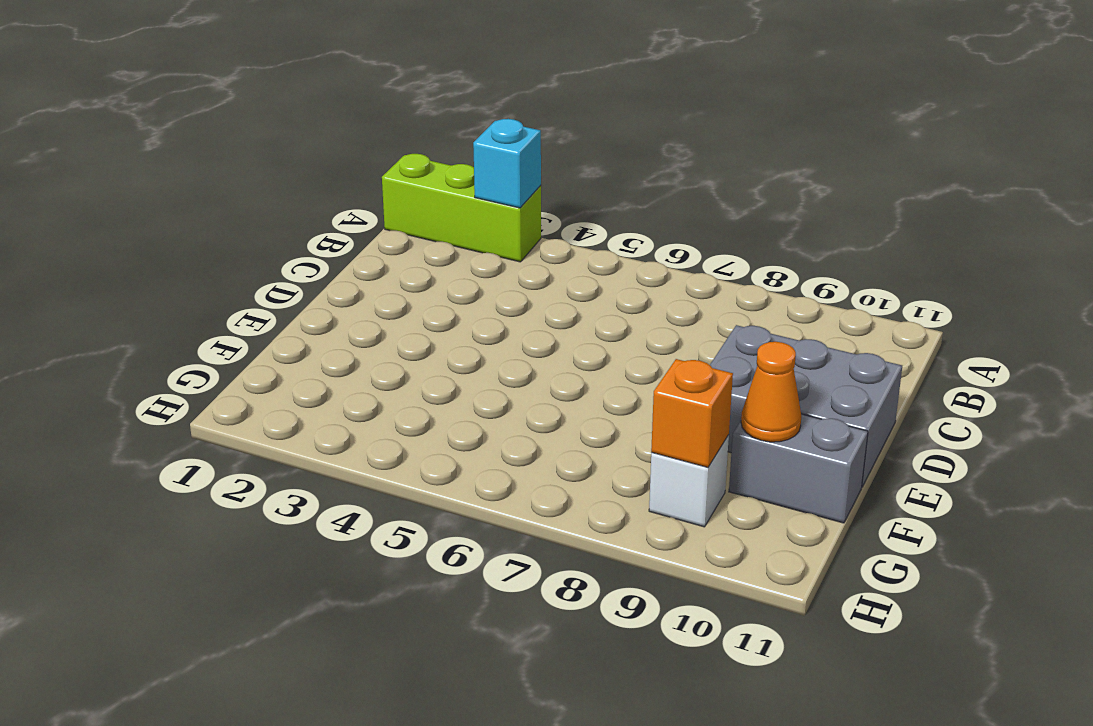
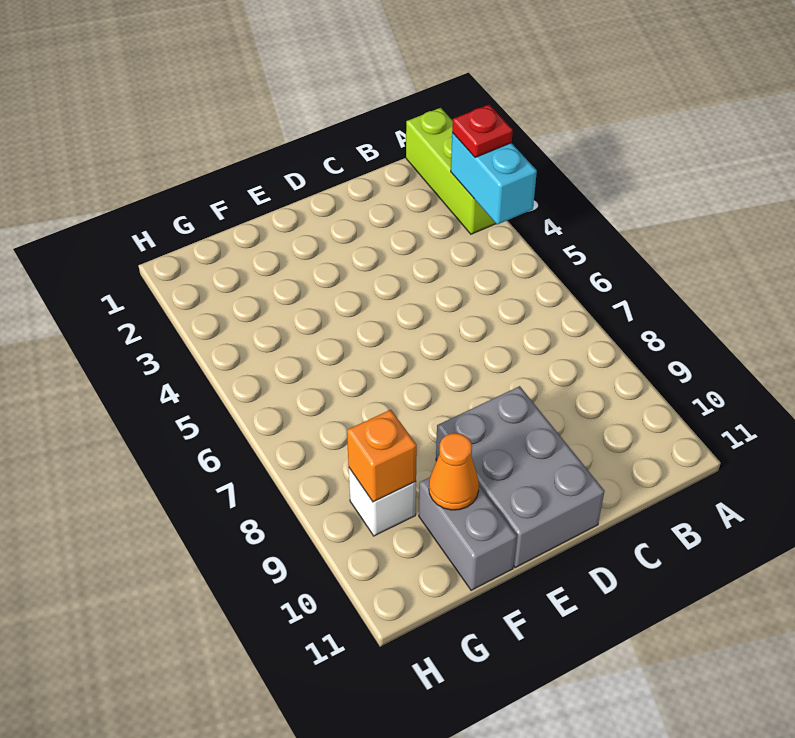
cyan 1x1 brick [473,119,541,208] -> cyan 1x2 brick [451,133,537,225]
none -> red 1x1 plate [452,105,513,158]

